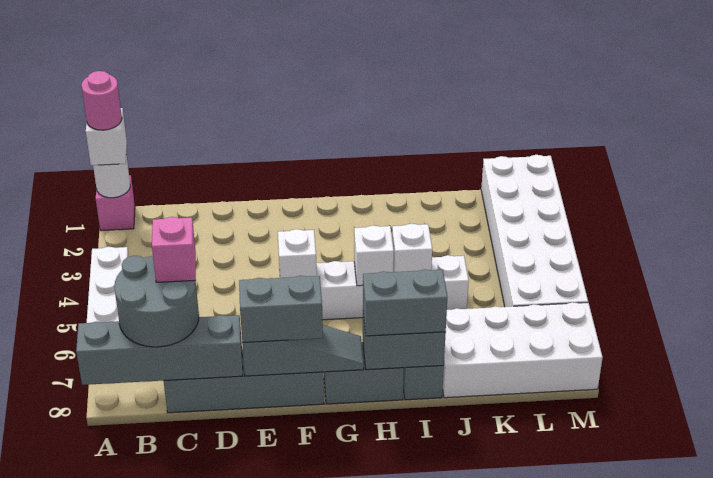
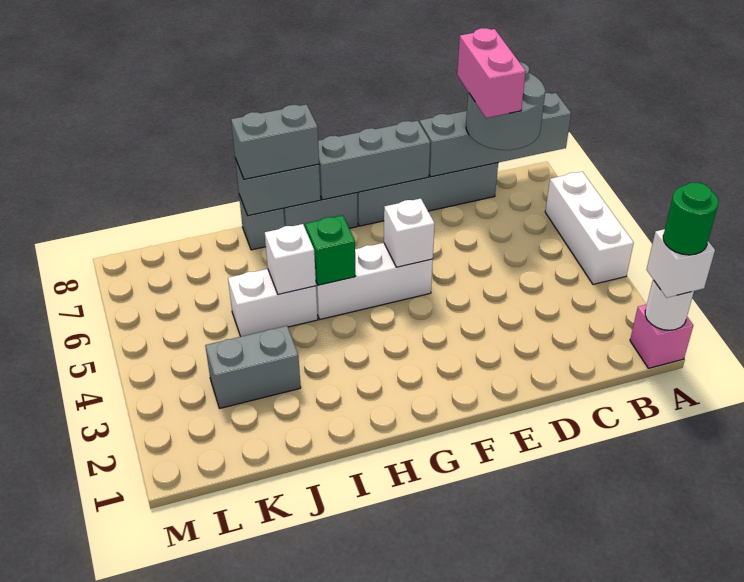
pink 1x1 round brick [82,71,122,130] -> green 1x1 round brick [663,182,718,255]
pink 1x1 brick [152,217,196,282] -> pink 1x2 brick [457,28,526,118]
grey 1x3 slope [242,325,364,376] -> grey 1x3 brick [318,121,430,200]
grey 1x2 brick [239,276,323,343] -> grey 1x2 brick moved to [205,326,301,408]
white 1x1 brick [354,225,394,286] -> green 1x1 brick [305,215,355,285]
white 2x4 brick [443,302,603,398] -> none
white 2x6 brick [481,155,588,307] -> none

